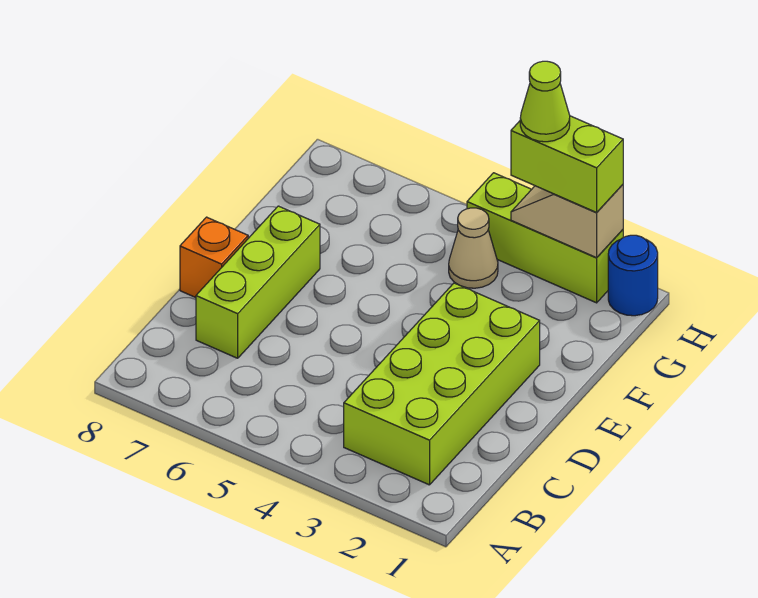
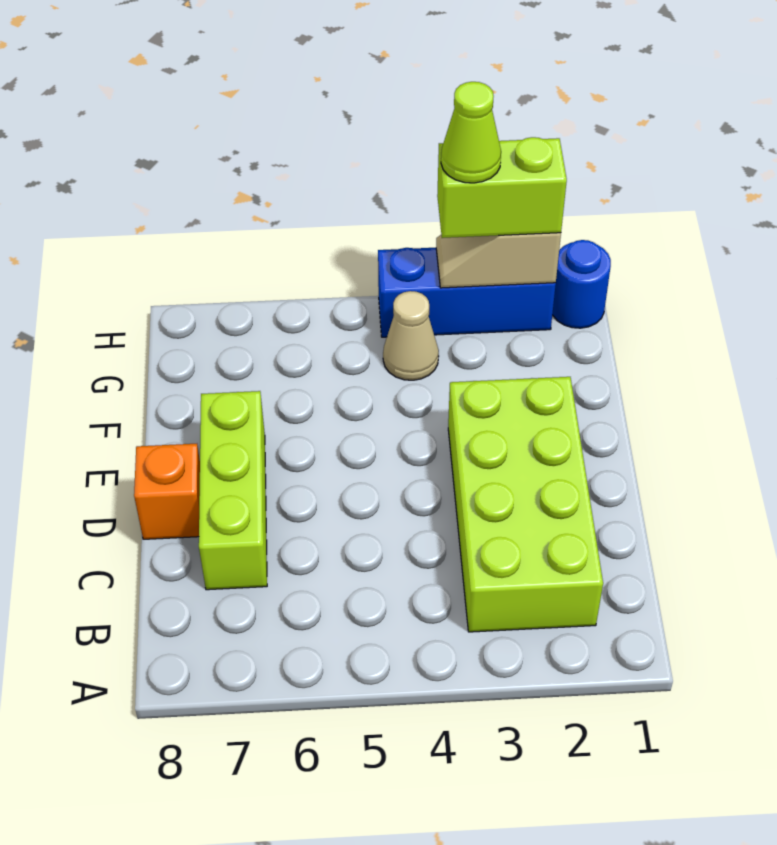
lime 1x3 brick [467,173,623,303] -> blue 1x3 brick [378,248,556,337]

